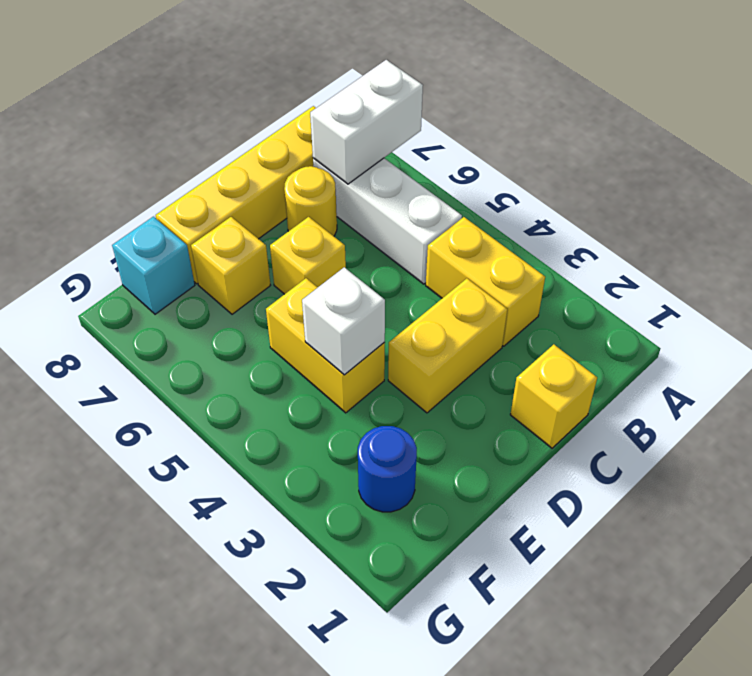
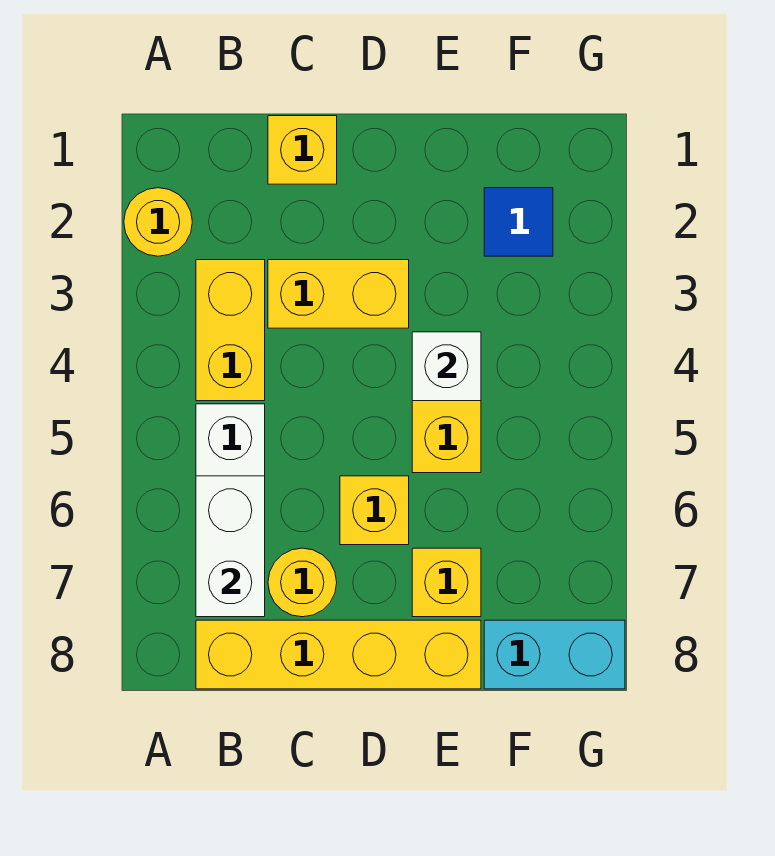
none -> yellow 1x1 round brick [124,188,192,256]
white 1x2 brick [310,60,423,184] -> white 1x2 brick turned to [196,476,265,617]
blue 1x1 round brick [358,426,417,512] -> blue 1x1 tile [484,188,553,256]
cyan 1x1 brick [112,217,195,314] -> cyan 1x2 brick [484,620,625,689]

